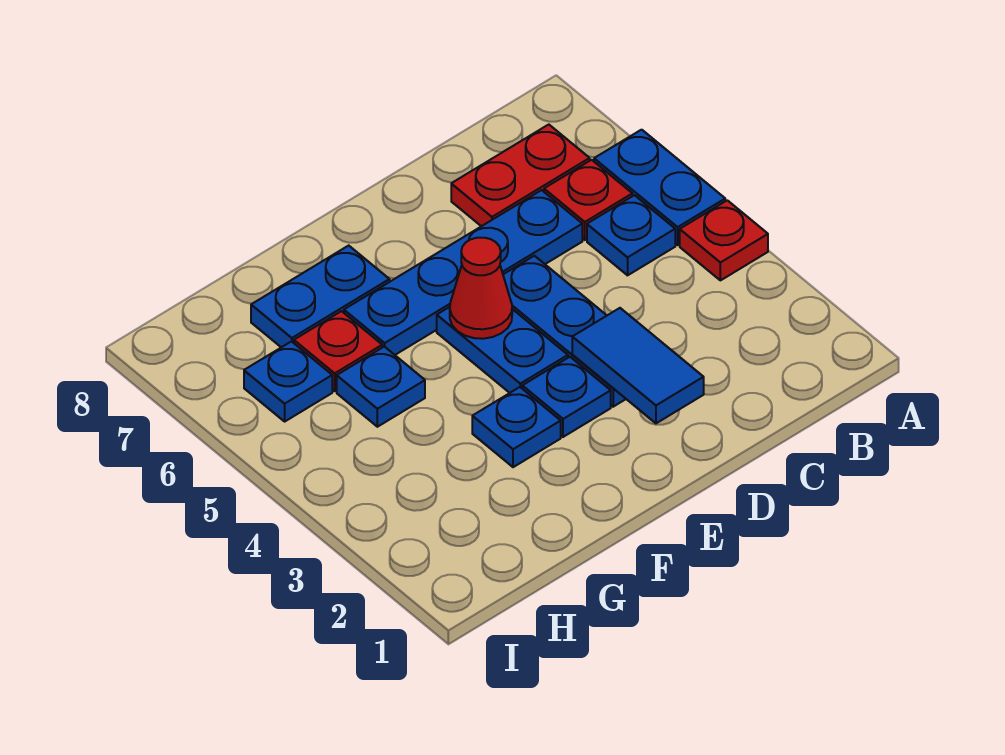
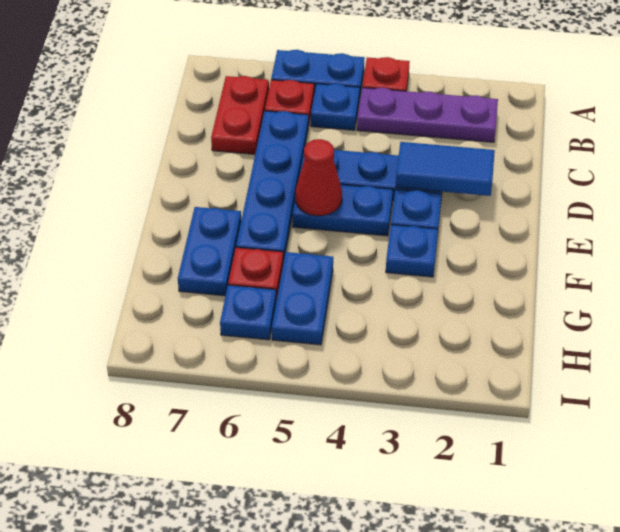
none -> purple 1x3 plate [357,88,498,142]
blue 1x1 plate [337,347,425,427] -> blue 1x2 plate [272,252,333,345]

